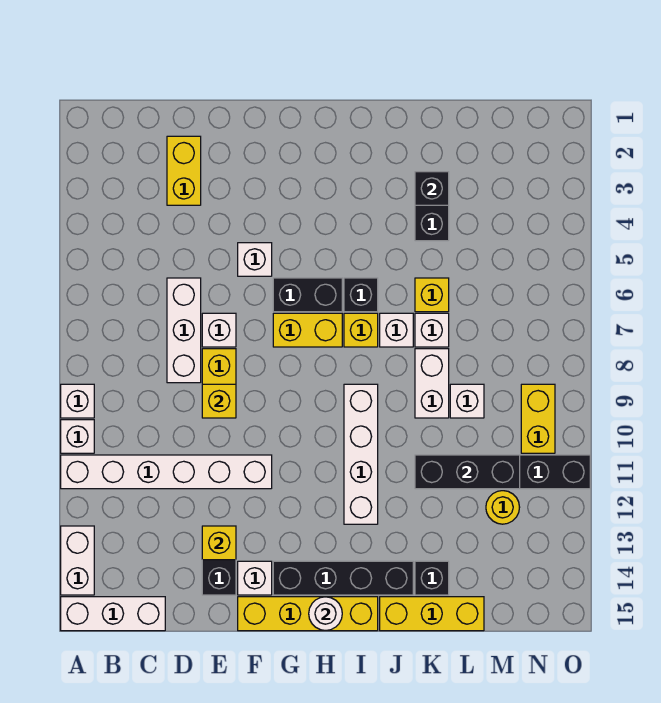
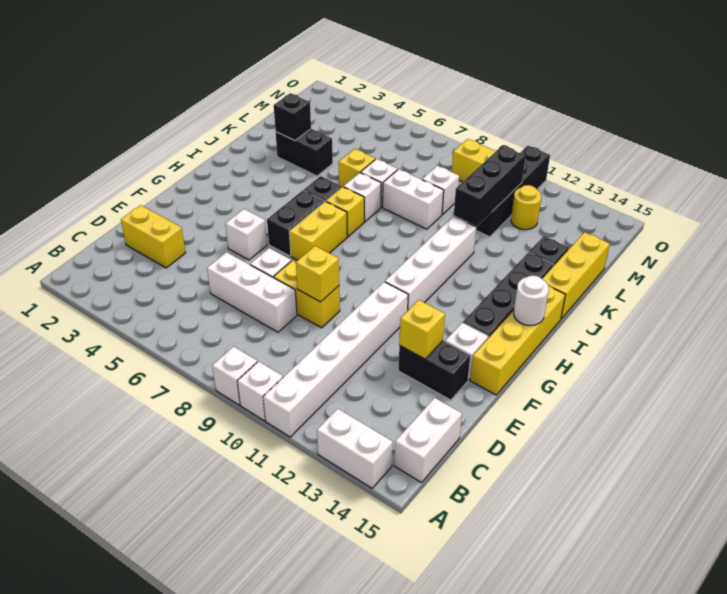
white 1x3 brick [61,597,165,631] -> white 1x2 brick [394,398,462,483]
white 1x4 brick [344,384,378,524] -> white 1x4 brick turned to [385,217,476,310]

